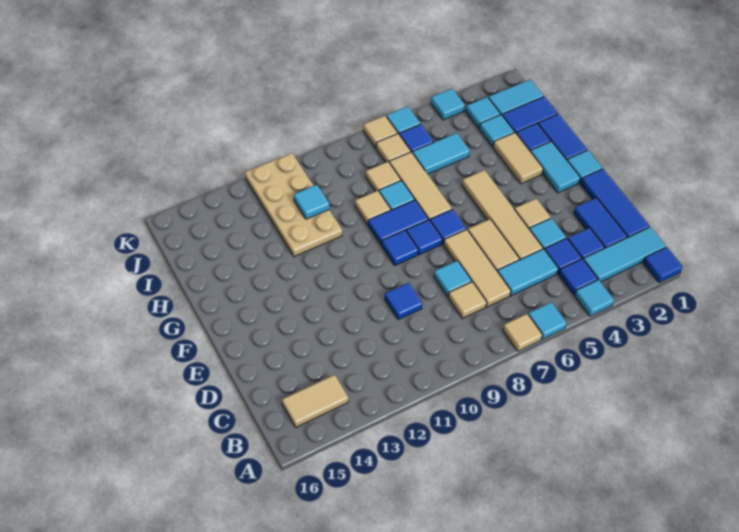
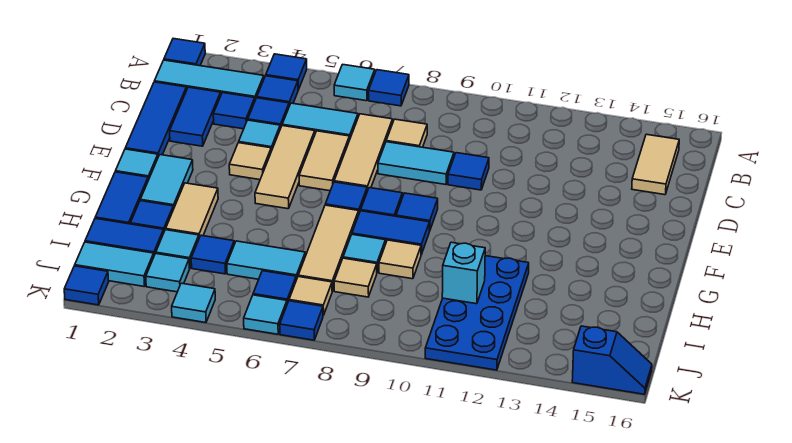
cyan 1x1 tile [575,280,614,316] -> blue 1x1 tile [266,54,307,90]
tan 1x1 tile [503,314,542,351] -> blue 1x1 tile [368,70,409,106]
tan 1x2 tile [282,375,348,427] -> tan 1x2 tile turned to [632,134,679,195]
tan 1x4 tile [462,170,543,260] -> tan 1x3 tile [255,126,315,209]
cyan 1x1 tile [434,261,472,297] -> cyan 1x2 tile [378,142,454,185]
tan 2x4 plate [245,153,342,257] -> blue 2x4 plate [425,256,529,370]
none -> blue 1x1 tile [191,235,234,274]
cyan 1x1 tile [294,185,329,219] -> cyan 1x1 brick [442,242,485,304]
none -> blue 1x1 tile [64,266,109,305]
tan 1x1 tile [363,116,398,148] -> blue 1x1 tile [280,301,323,340]
none -> blue 1x2 slope [572,326,652,394]

